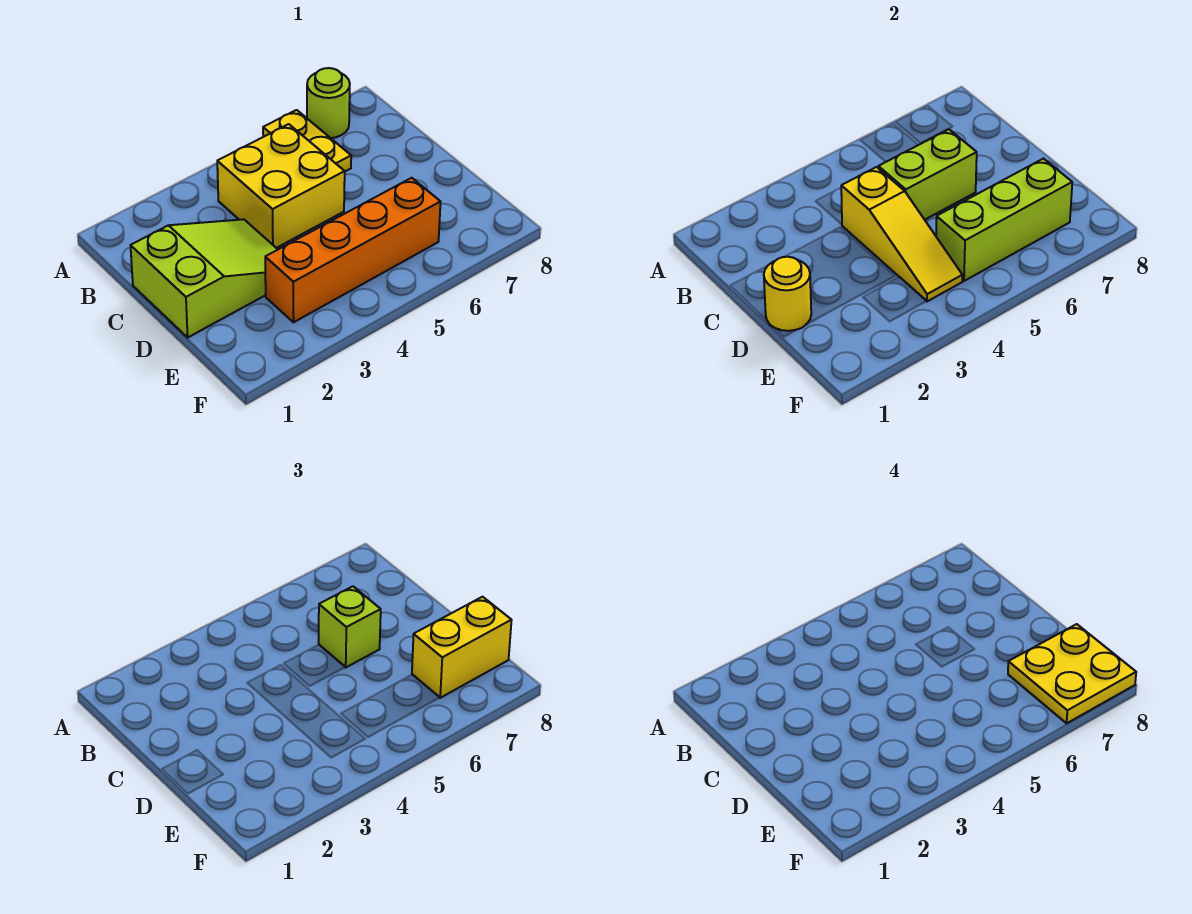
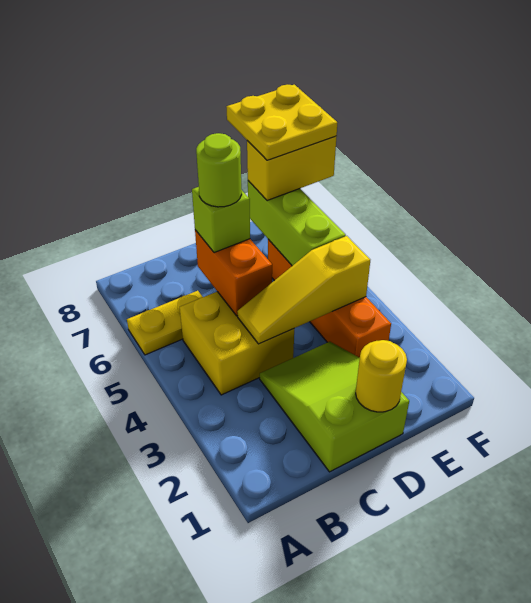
lime 1x1 round brick [307,68,350,138] -> lime 1x1 round brick moved to [196,133,242,207]
yellow 1x3 slope [841,167,962,301] -> yellow 1x3 slope turned to [237,236,370,344]
lime 1x2 brick [878,129,977,220] -> orange 1x2 brick [195,230,272,316]
yellow 1x2 brick [412,597,512,698] -> yellow 1x2 brick turned to [247,136,337,201]

